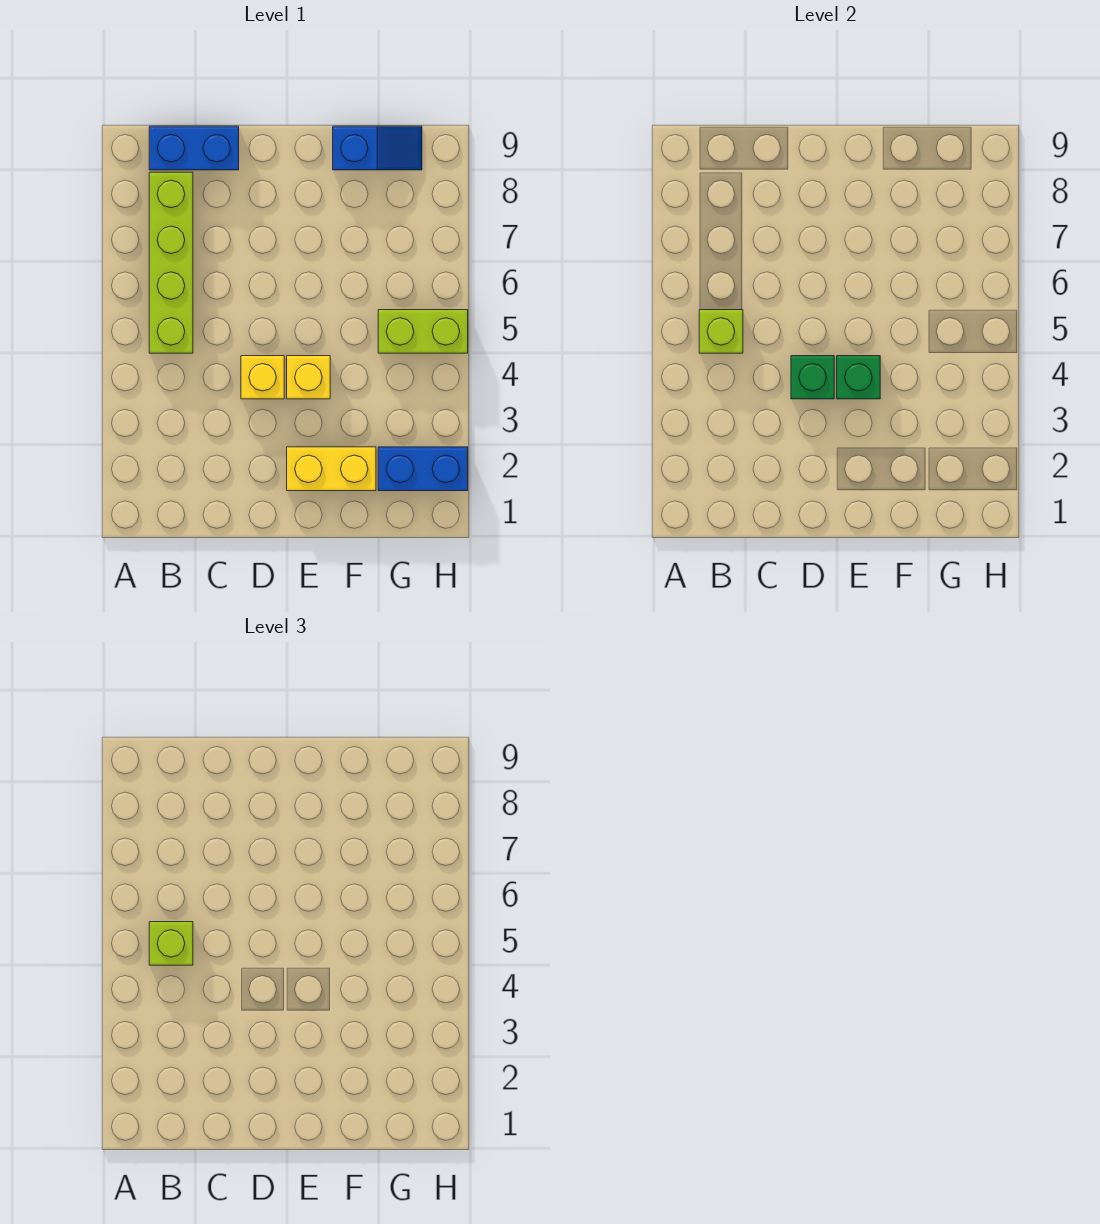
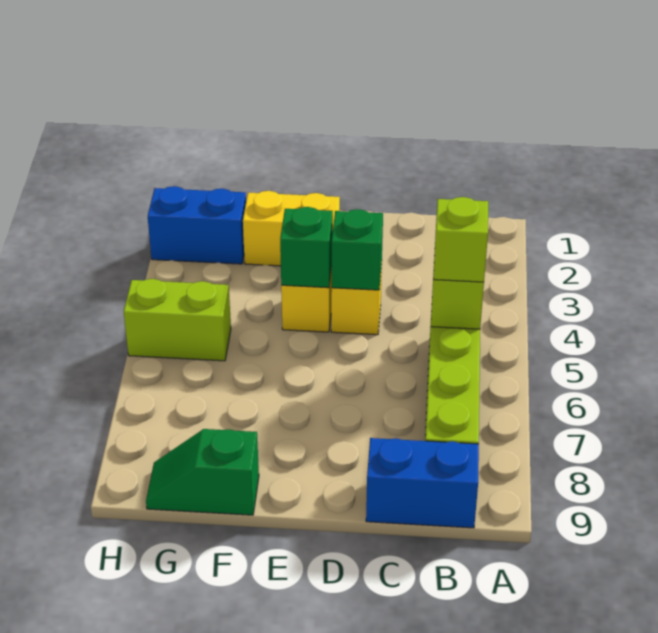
blue 1x2 slope [333,126,422,170] -> green 1x2 slope [146,429,259,515]

